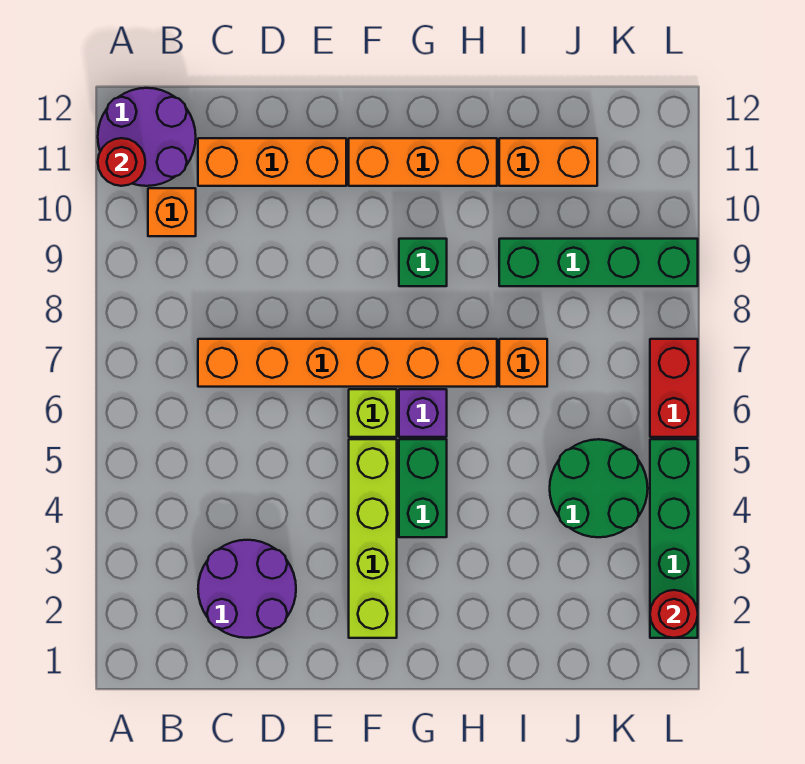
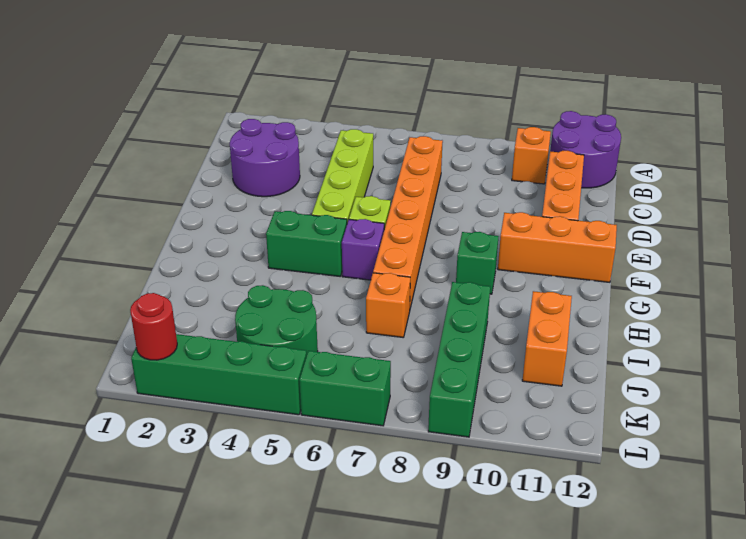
red 1x1 round brick [98,138,145,186] -> none
lime 1x4 brick [349,439,397,638] -> lime 1x4 brick turned to [312,129,373,223]
orange 1x3 brick [349,138,497,186] -> orange 1x3 brick turned to [498,212,617,282]
red 1x2 brick [650,339,698,437] -> green 1x2 brick [299,351,391,426]

